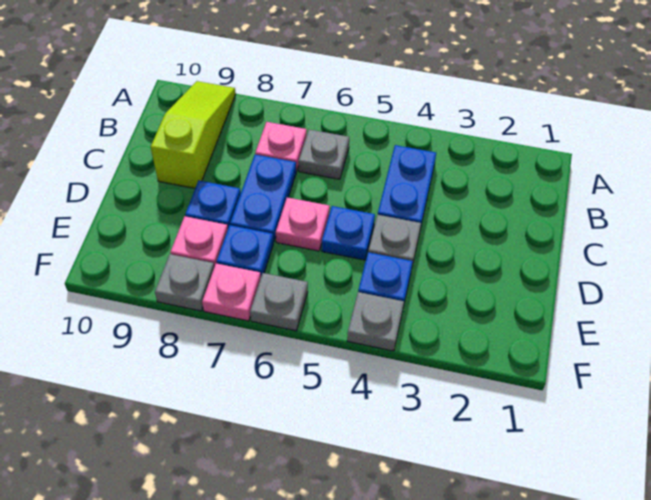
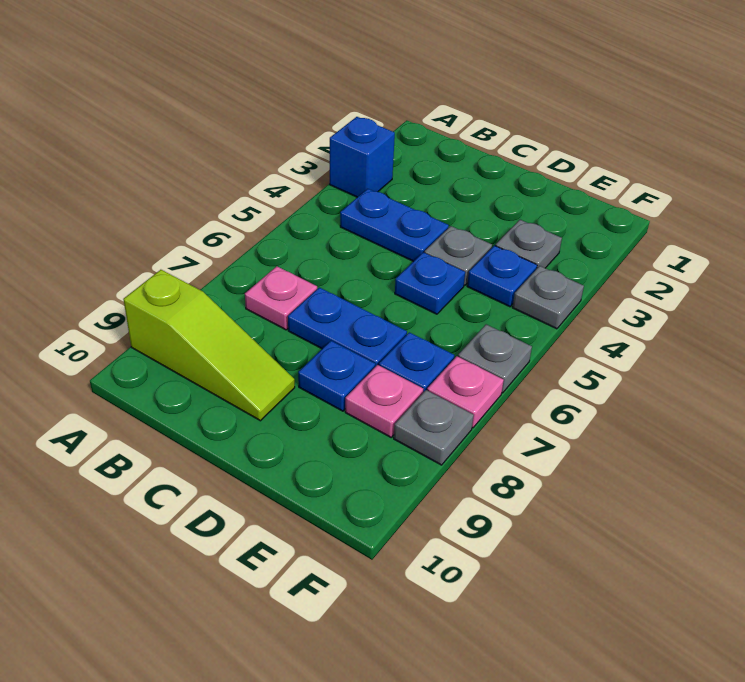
none -> blue 1x1 brick [330,117,395,197]
lime 1x3 slope [151,81,236,188] -> lime 1x3 slope turned to [123,270,295,421]
grey 1x1 plate [299,130,349,179] -> grey 1x1 plate moved to [495,220,562,268]
pink 1x1 plate [276,197,330,251] -> none

